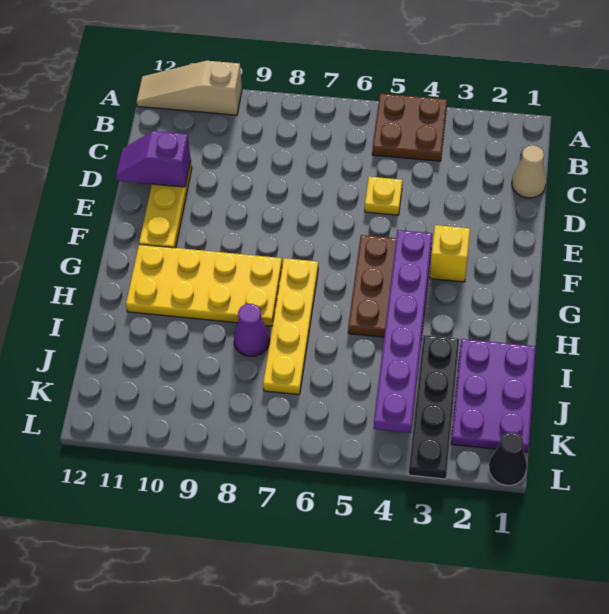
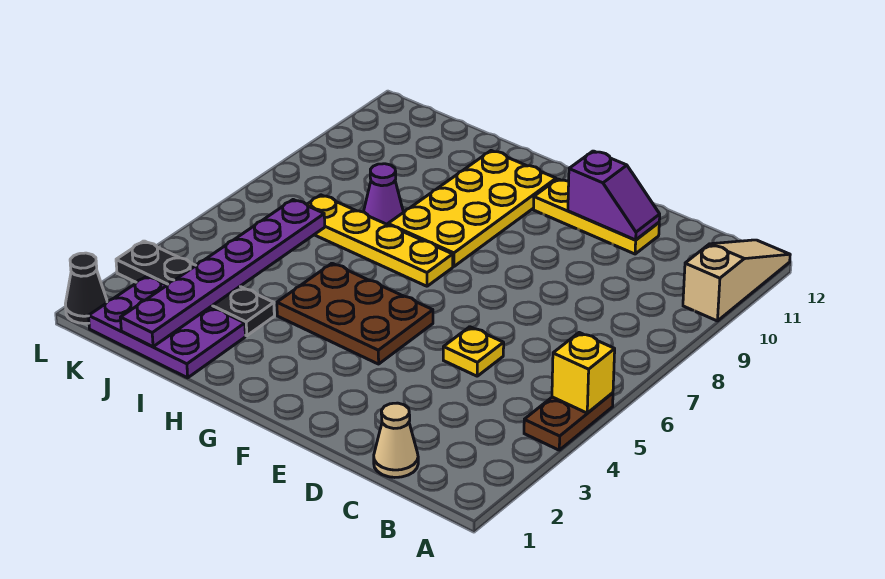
brown 2x2 plate [372,93,447,161] -> brown 1x2 plate [524,393,613,450]
purple 1x2 slope [116,131,191,187] -> purple 1x2 slope turned to [568,151,660,240]
yellow 1x1 brick [430,225,470,282] -> yellow 1x1 brick moved to [552,333,615,413]
purple 1x6 plate [374,230,432,433] -> purple 1x6 plate turned to [120,200,325,347]

